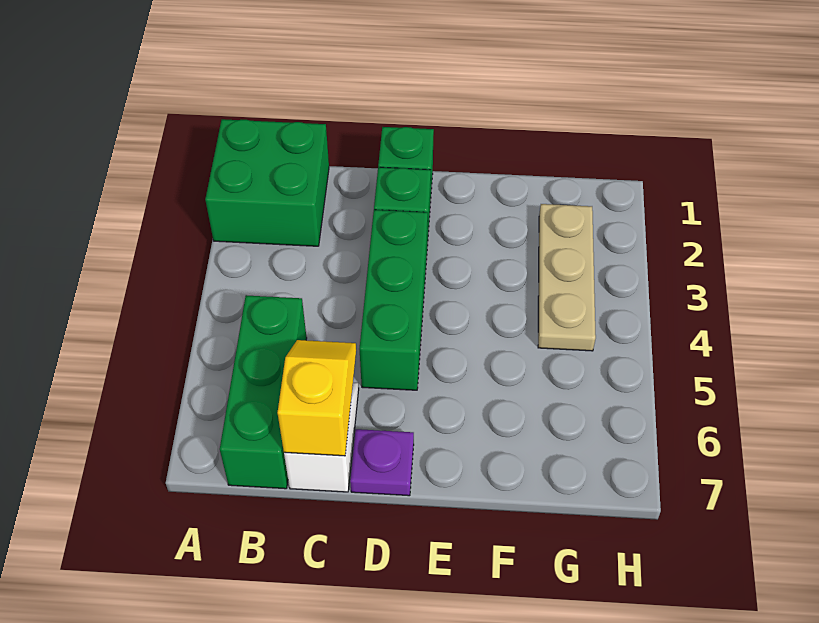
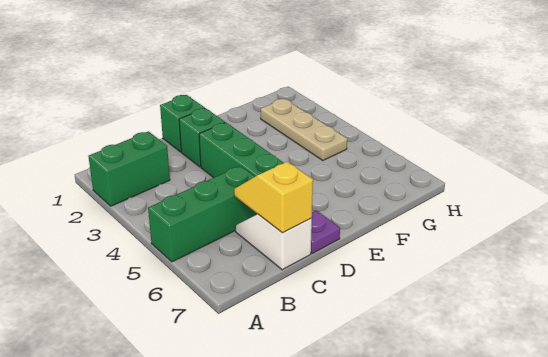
green 2x2 brick [205,119,329,246] -> green 1x2 brick [88,131,170,206]
green 1x3 brick [220,295,307,489] -> green 1x3 brick turned to [148,166,257,262]

